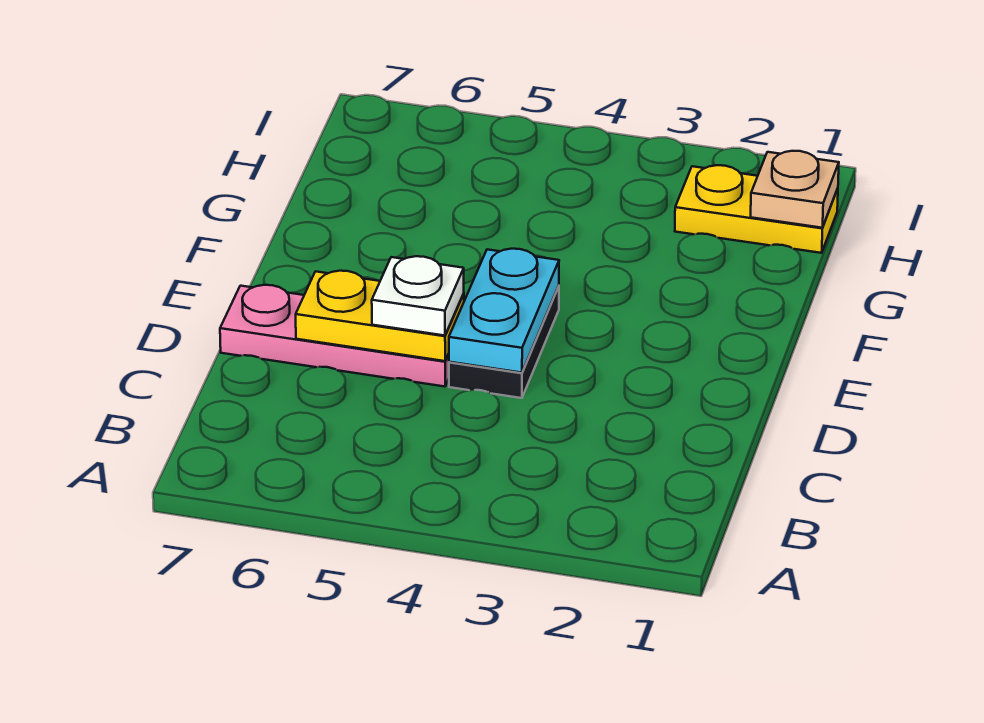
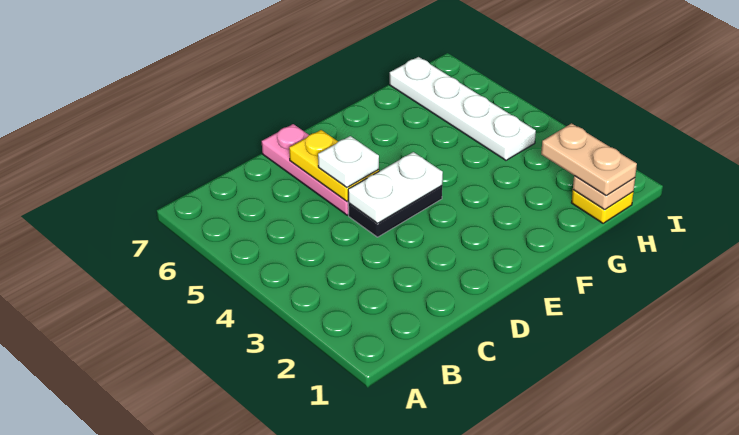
cyan 1x2 plate [449,249,559,373] -> white 1x2 plate [348,152,443,223]
yellow 1x2 plate [675,165,838,253] -> yellow 1x1 plate [571,190,633,223]
none -> tan 1x2 plate [541,123,637,196]
none -> white 1x4 plate [390,57,536,160]

